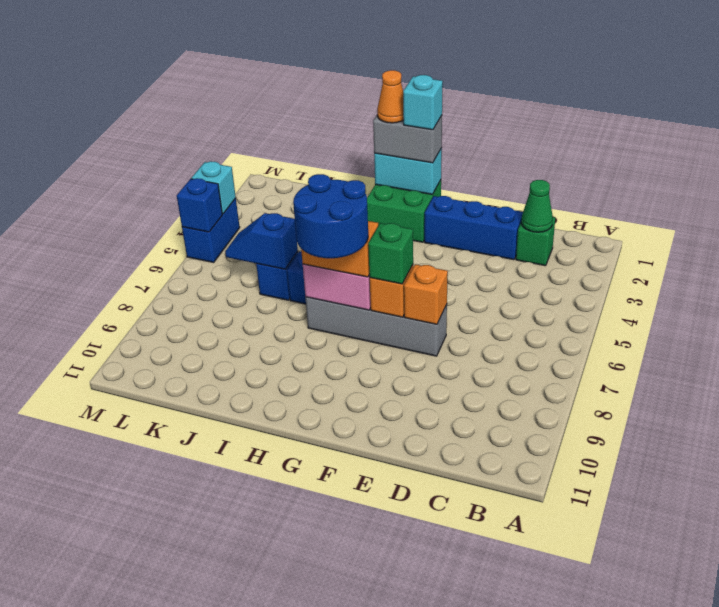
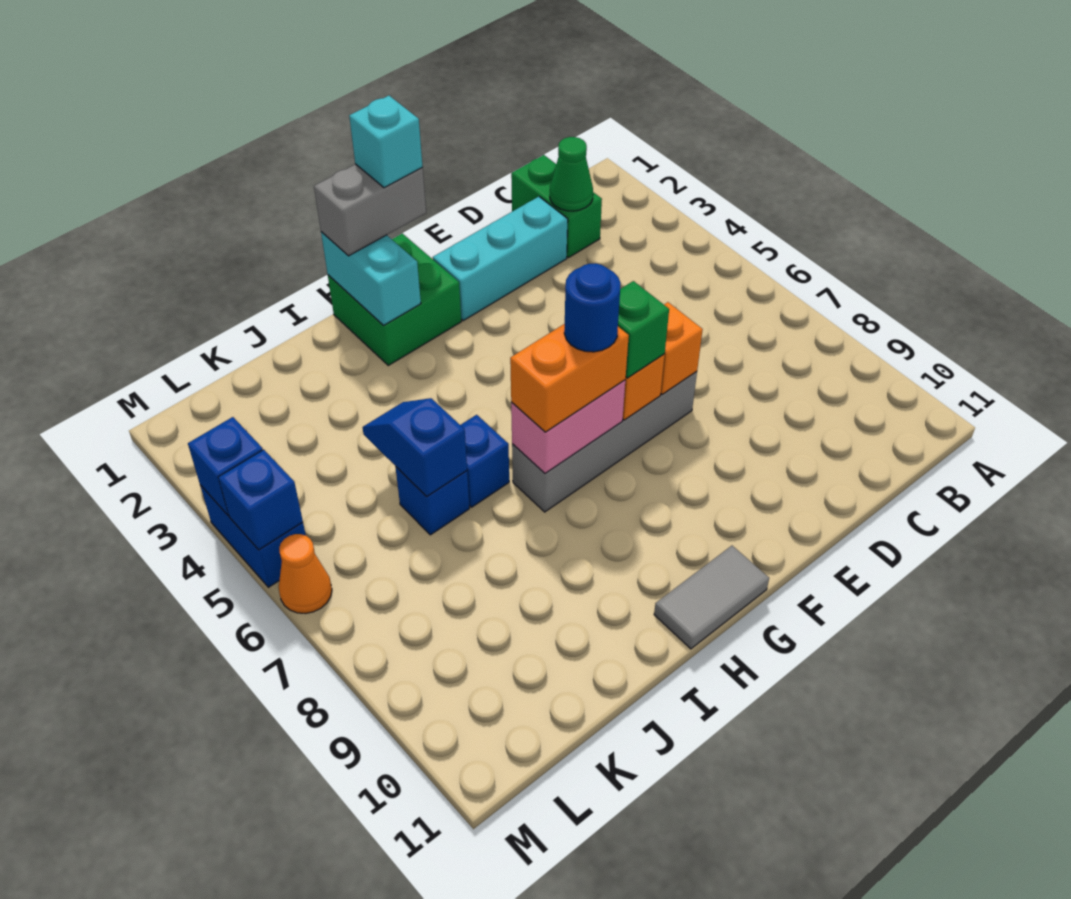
green 1x1 brick [516,217,555,266] -> green 1x2 brick [511,155,602,258]
blue 1x3 brick [424,196,523,260] -> cyan 1x3 brick [433,197,568,321]
cyan 1x2 brick [374,148,442,195] -> cyan 1x2 brick turned to [321,232,421,326]
blue 2x2 round brick [293,174,368,258] -> blue 1x1 round brick [564,264,621,352]
none -> grey 1x2 tile [654,546,769,649]
orange 1x1 cone [377,70,404,123] -> orange 1x1 cone moved to [279,534,332,613]
blue 1x2 slope [225,213,298,269] -> blue 1x2 slope turned to [363,398,467,497]
cyan 1x1 brick [191,161,236,214] -> blue 1x1 brick [188,417,263,515]

